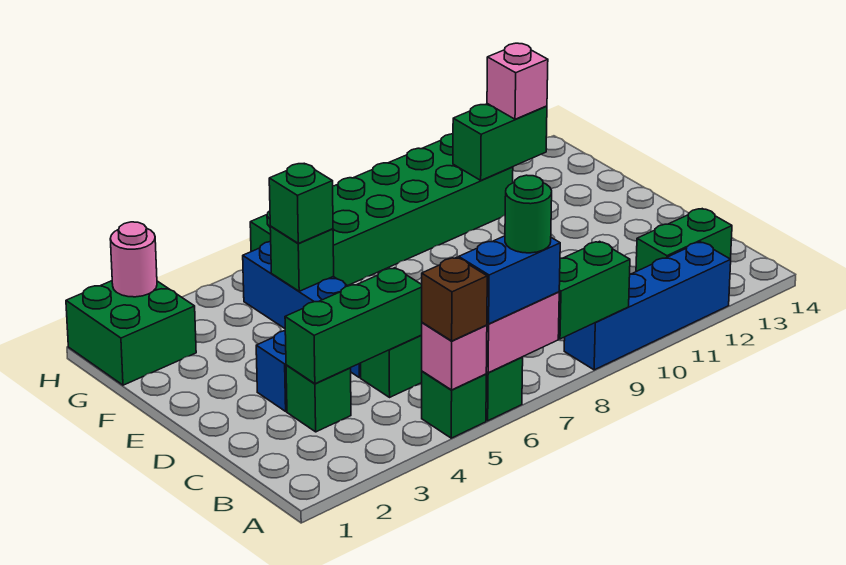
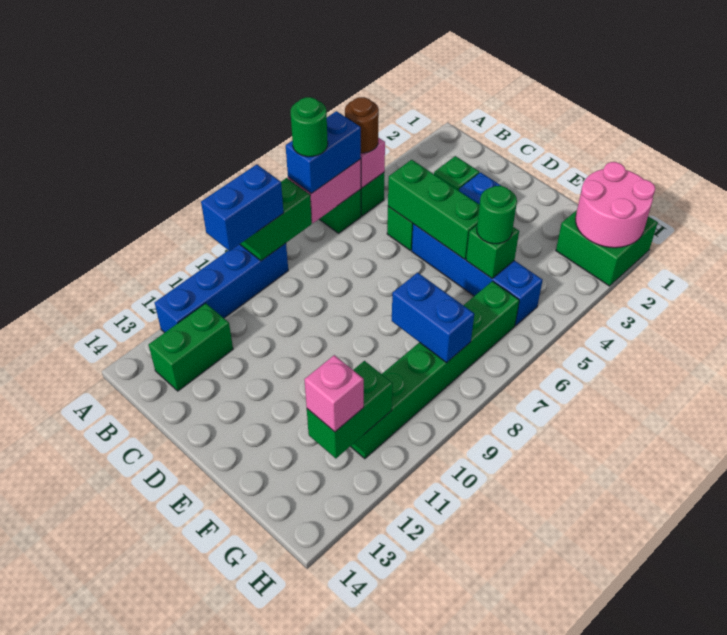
brown 1x1 brick [422,257,487,341] -> brown 1x1 round brick [345,97,379,153]
none -> blue 1x2 brick [201,164,284,251]
green 1x3 brick [285,268,422,384] -> green 1x3 brick turned to [388,160,480,259]
green 1x1 brick [269,163,333,243] -> green 1x1 round brick [477,186,517,244]
none -> blue 1x2 brick [392,273,474,363]
green 2x6 brick [250,134,513,285] -> green 1x6 brick [350,281,519,459]
pink 1x1 round brick [110,222,157,297] -> pink 2x2 round brick [575,162,655,248]

